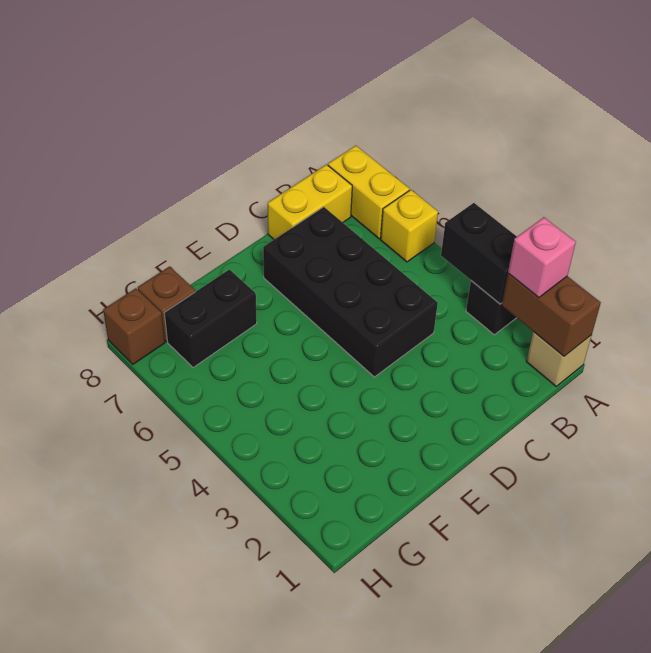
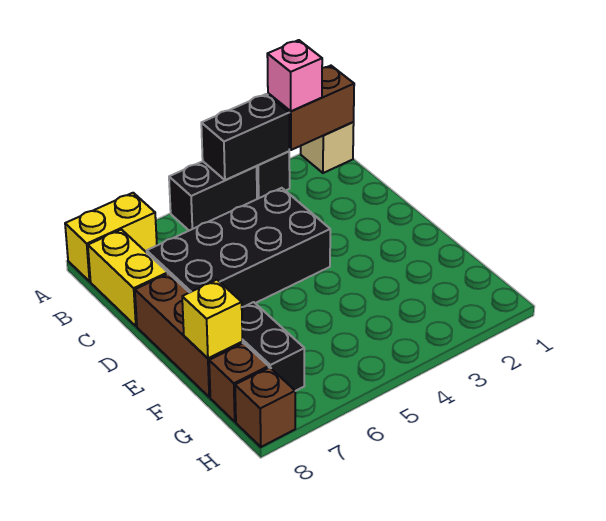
none -> black 1x2 brick [169,161,257,231]
yellow 1x1 brick [381,190,438,262] -> yellow 1x1 brick moved to [182,280,242,358]
none -> brown 1x3 brick [135,274,243,397]

